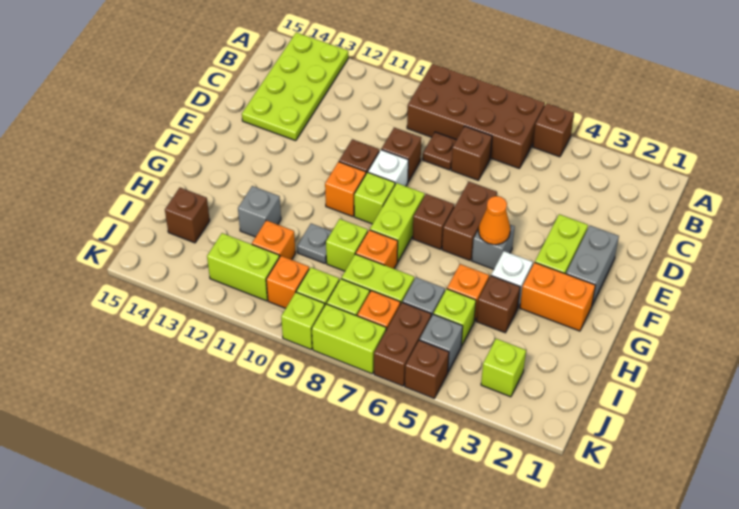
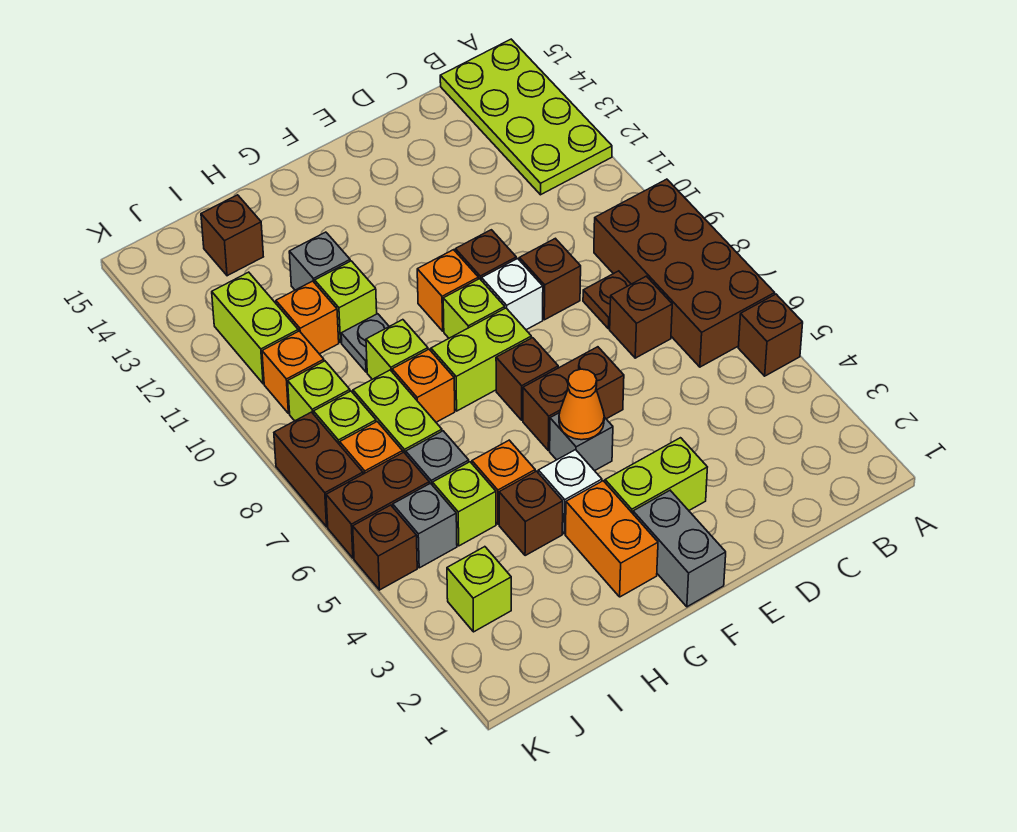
lime 2x4 plate [242,33,348,141] -> lime 2x4 plate turned to [440,39,612,195]
grey 1x2 brick [566,226,619,305] -> grey 1x2 brick turned to [633,490,726,607]
lime 1x2 brick [312,304,386,374] -> brown 1x2 brick [274,412,363,527]
lime 1x1 brick [281,292,325,349] -> lime 1x1 brick moved to [315,261,377,342]

